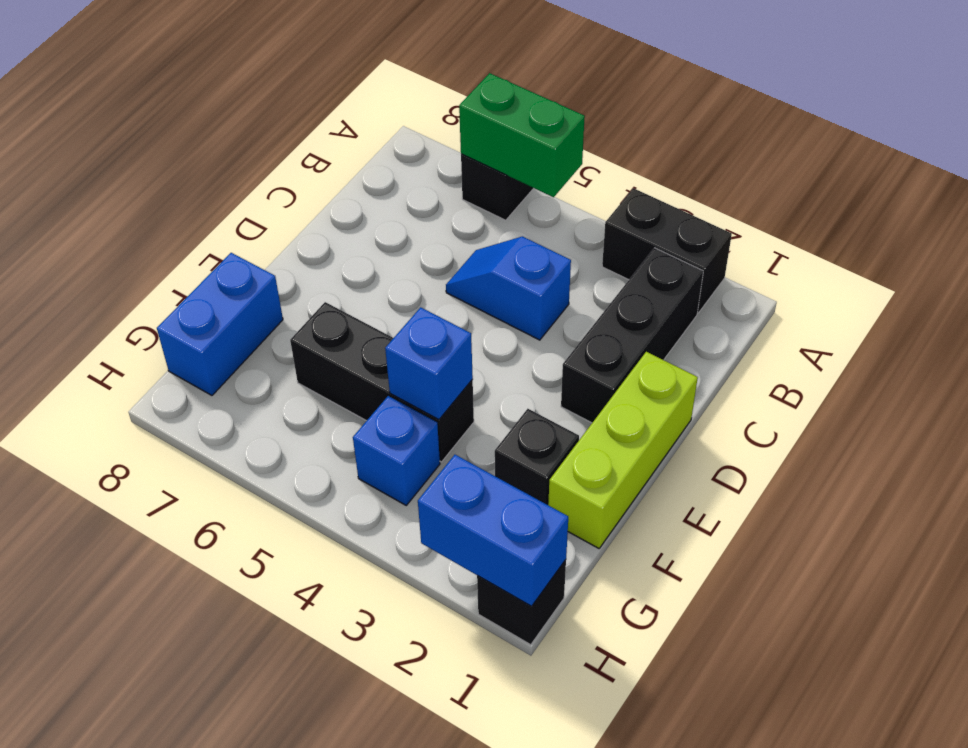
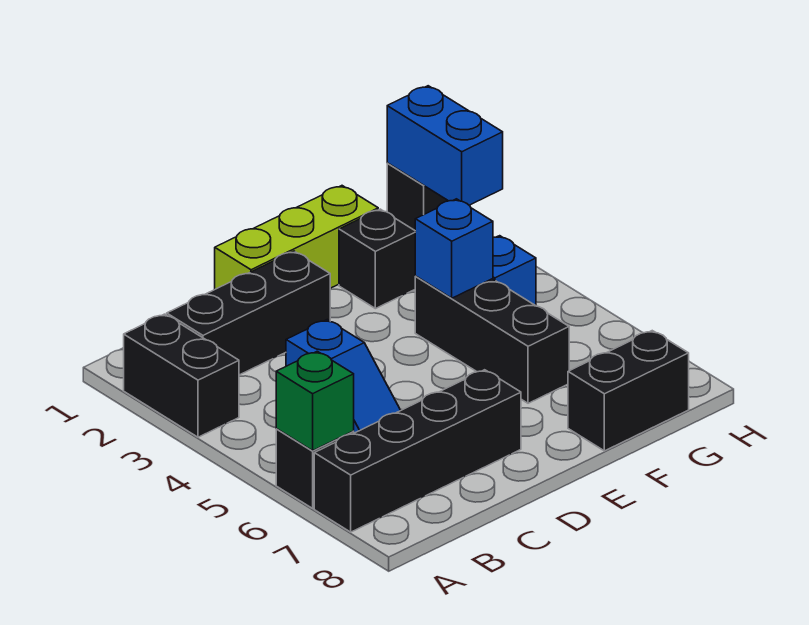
green 1x2 brick [459,73,585,197] -> green 1x1 brick [276,351,354,451]
none -> black 1x4 brick [314,370,521,532]
blue 1x2 brick [157,253,283,395] -> black 1x2 brick [568,331,689,451]

